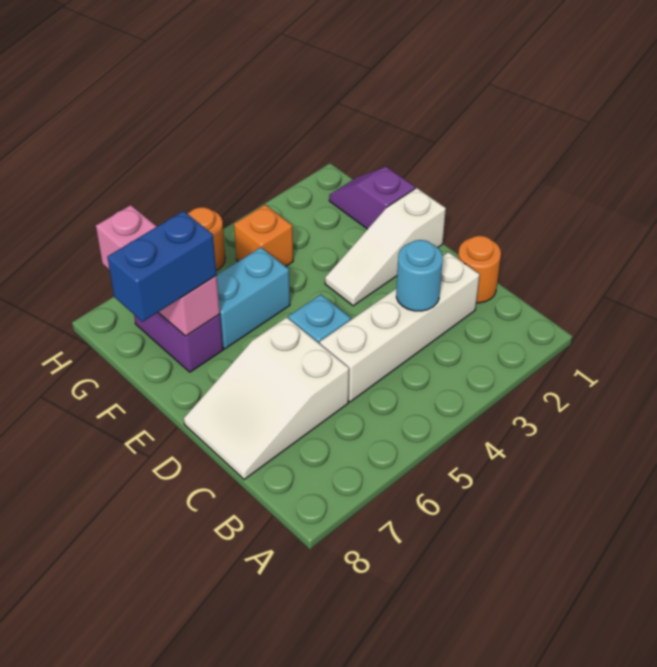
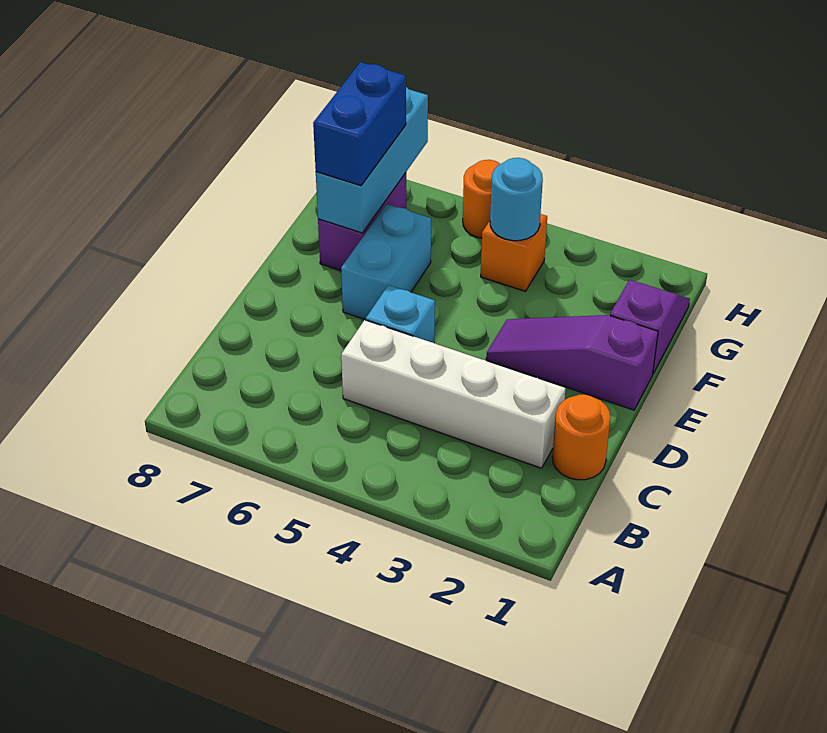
cyan 1x1 round brick [396,240,443,311] -> cyan 1x1 round brick moved to [490,158,543,241]
white 2x3 slope [184,317,349,480] -> none
white 1x3 slope [325,188,446,306] -> purple 1x3 slope [486,315,658,410]
cyan 1x2 brick [216,247,290,349] -> cyan 1x2 brick turned to [341,204,431,320]
pink 1x3 brick [96,205,220,336] -> cyan 1x3 brick [316,87,428,233]
blue 1x2 brick [107,211,217,322] -> blue 1x2 brick turned to [313,62,406,186]

